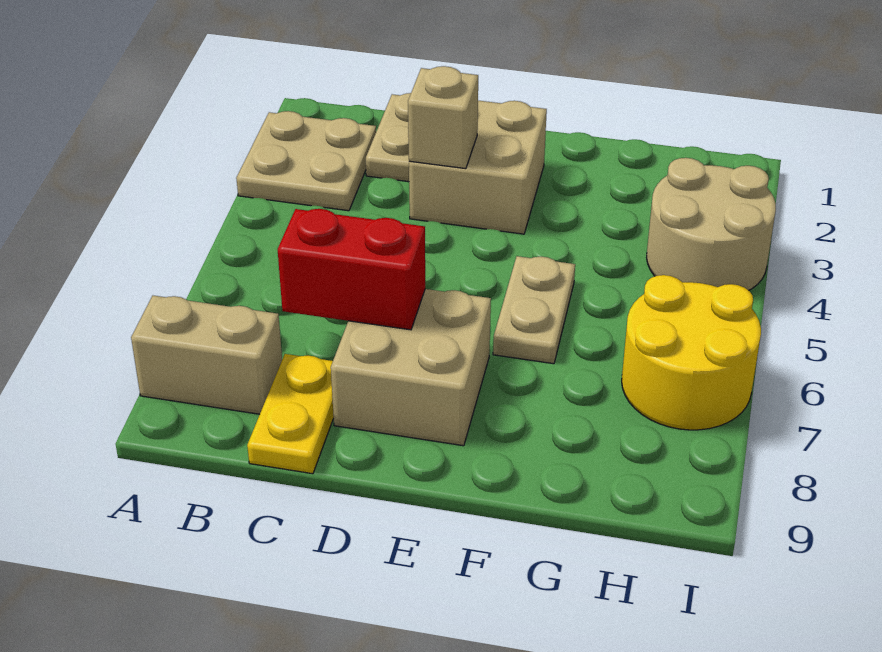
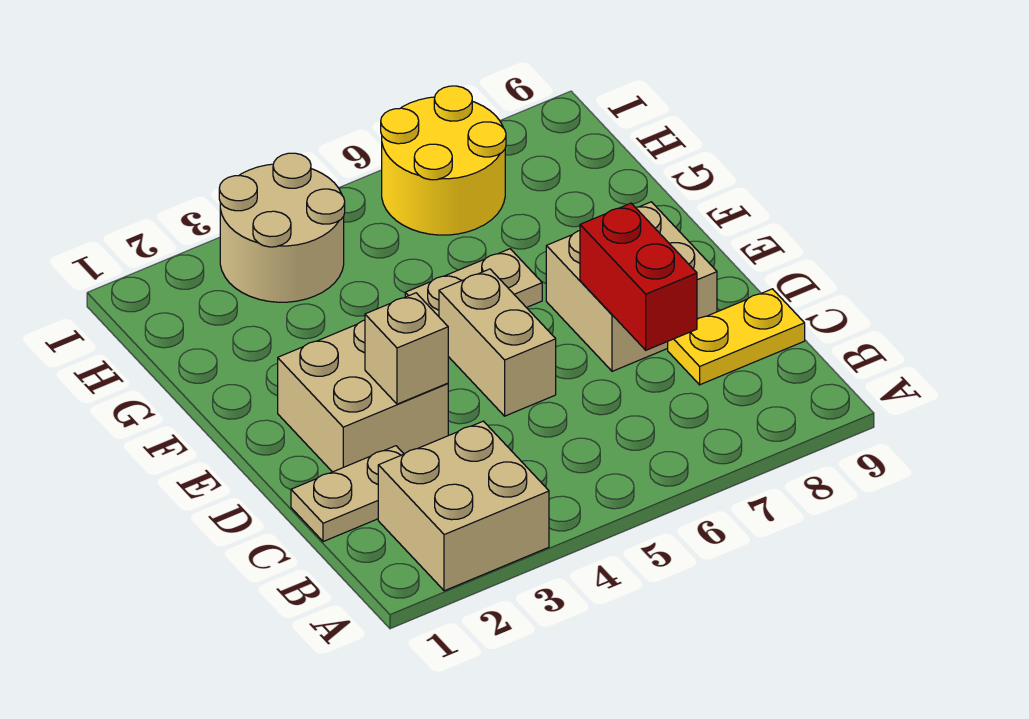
tan 2x2 plate [236,111,376,211] -> tan 2x2 brick [378,421,549,591]
tan 1x2 brick [131,296,282,414] -> tan 1x2 brick moved to [439,269,556,416]

